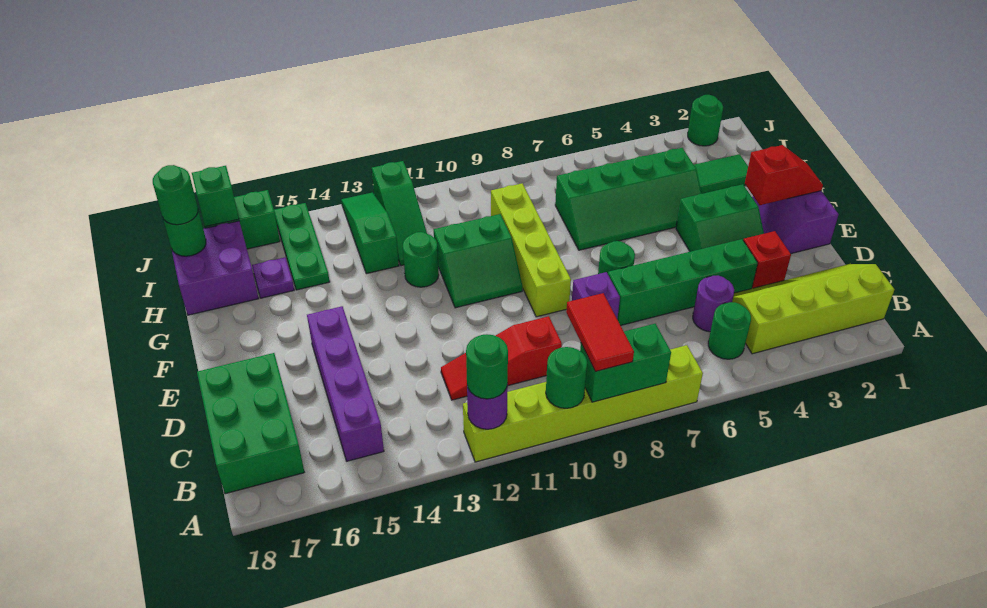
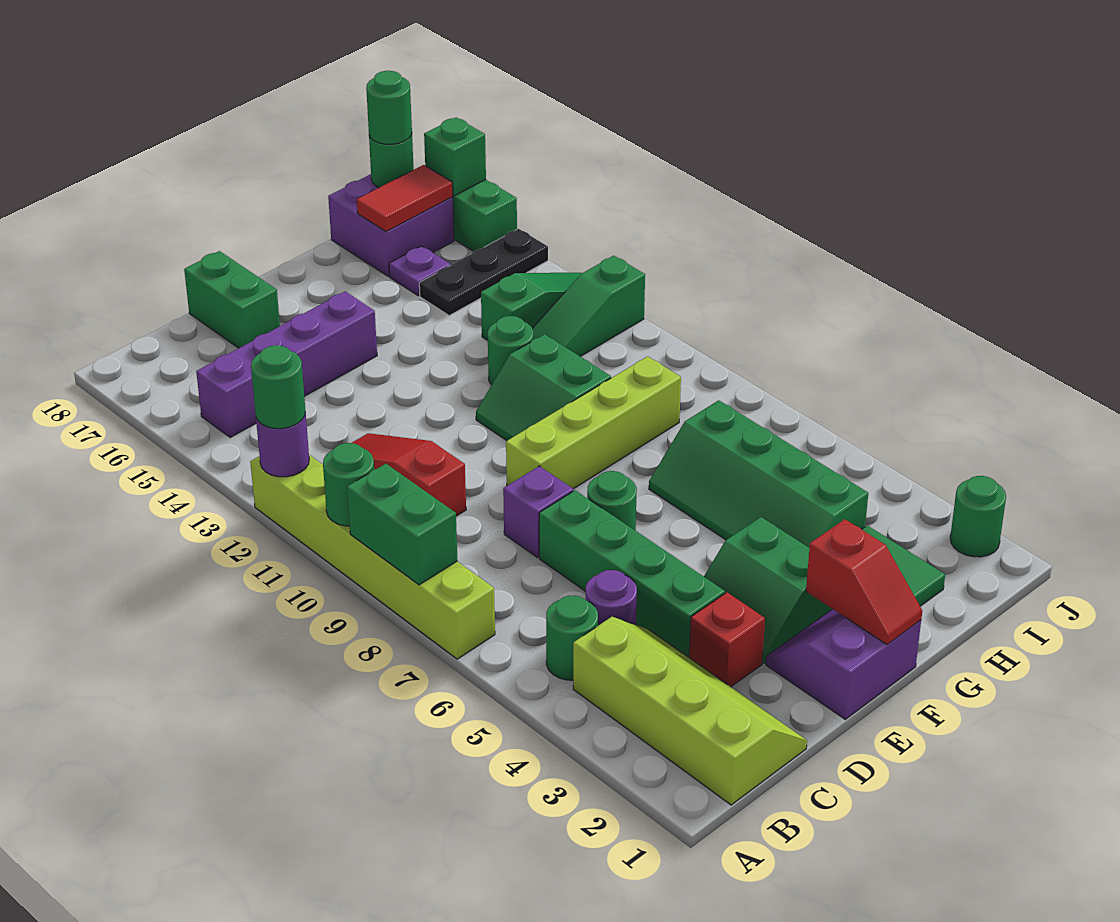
red 1x2 tile [566,293,634,371] -> red 1x2 tile moved to [357,165,453,232]
green 2x3 brick [197,353,304,494] -> green 1x2 brick [184,251,280,348]
green 1x3 plate [274,203,330,290] -> black 1x3 plate [419,229,548,316]

